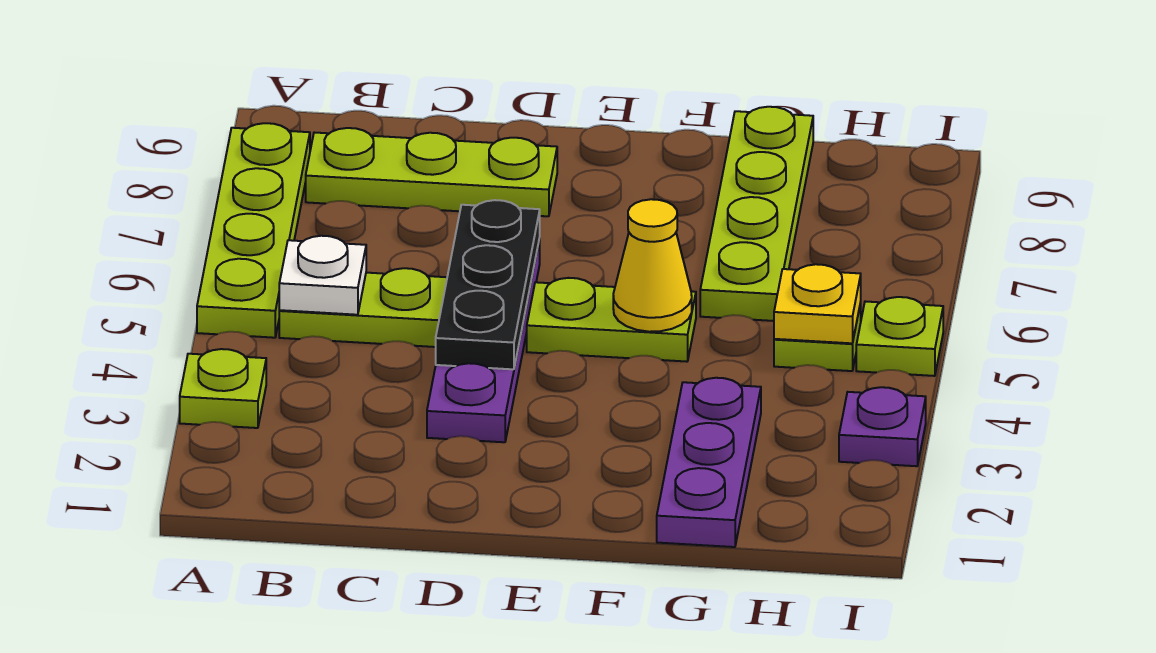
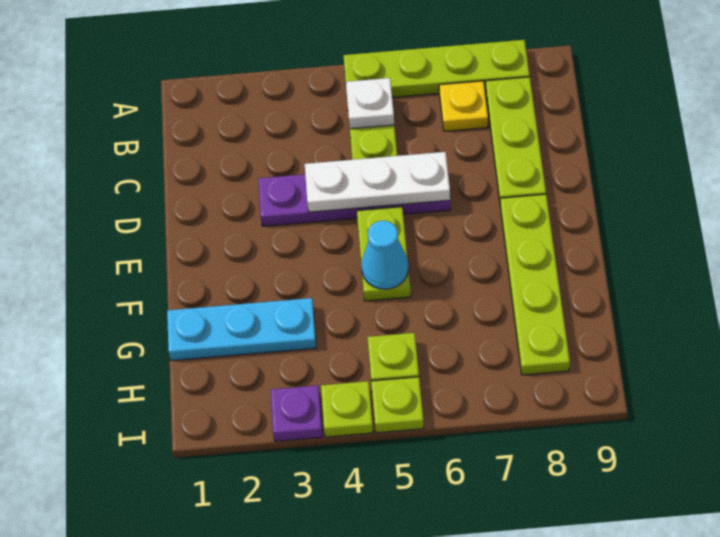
lime 1x1 plate [180,349,266,428] -> lime 1x1 plate moved to [321,381,373,437]
black 1x3 plate [436,200,540,369] -> white 1x3 plate [305,152,450,212]
yellow 1x1 cone [613,199,692,332] -> cyan 1x1 cone [361,221,408,289]
purple 1x3 plate [657,378,761,547] -> cyan 1x3 plate [167,298,316,361]
lime 1x4 plate [700,107,813,321] -> lime 1x4 plate turned to [500,194,570,375]
yellow 1x1 plate [774,264,861,343] -> yellow 1x1 plate moved to [439,81,488,131]

